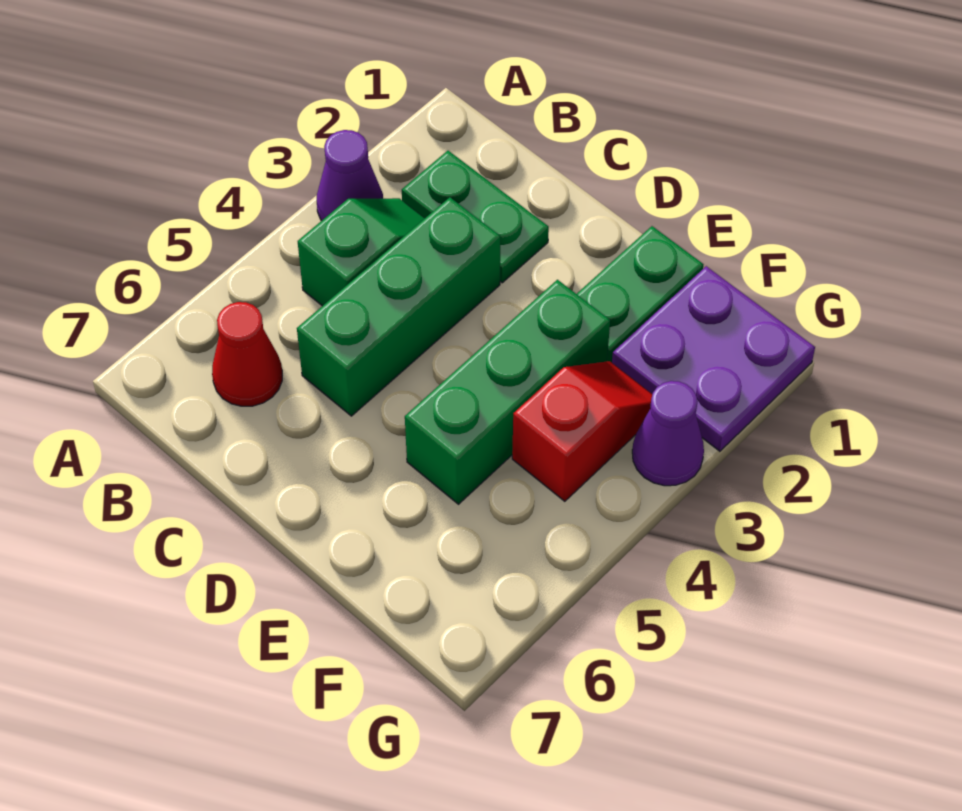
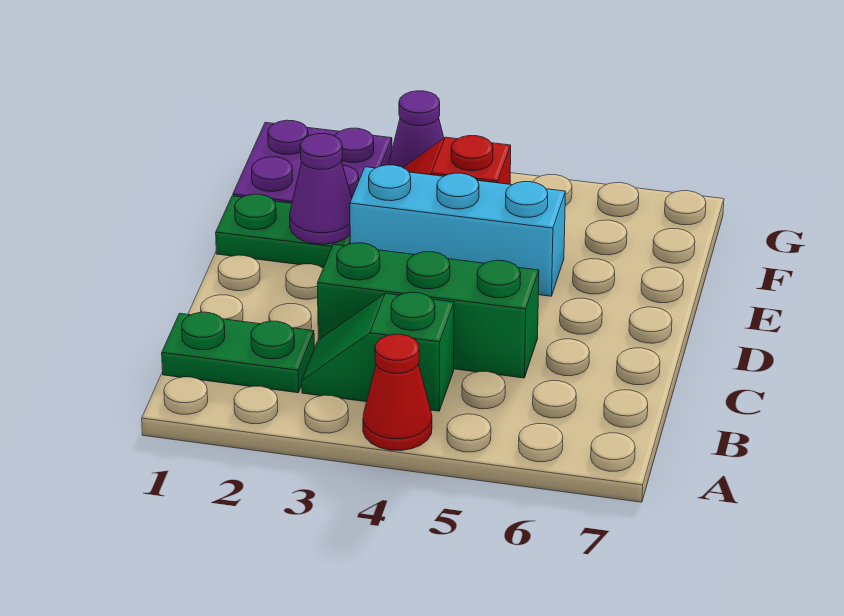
purple 1x1 cone [317,130,383,221] -> purple 1x1 cone moved to [290,134,352,244]
green 1x2 plate [402,151,549,283] -> green 1x2 plate turned to [162,312,314,393]
red 1x1 cone [212,302,282,406] -> red 1x1 cone moved to [363,334,432,451]
green 1x3 brick [405,280,610,504] -> cyan 1x3 brick [350,165,566,296]

